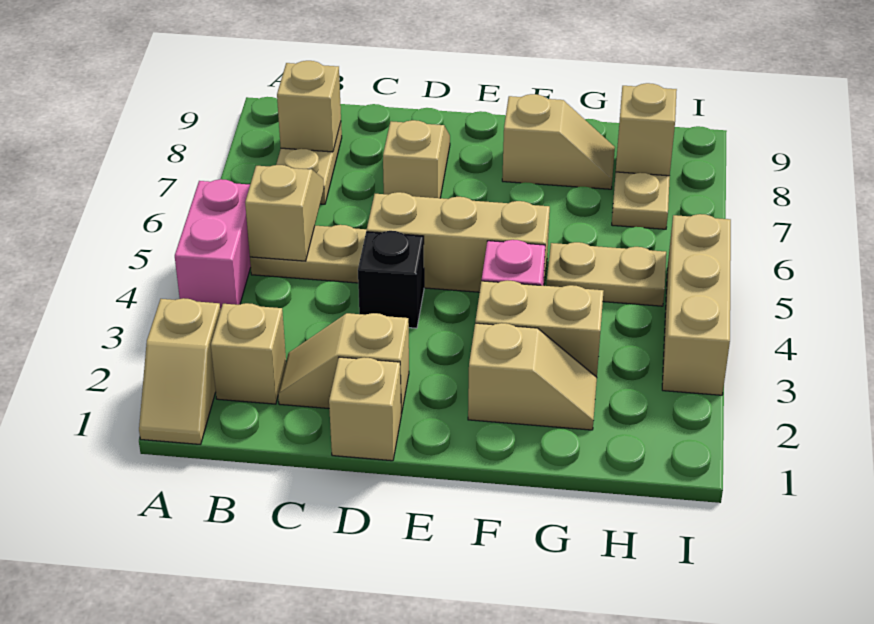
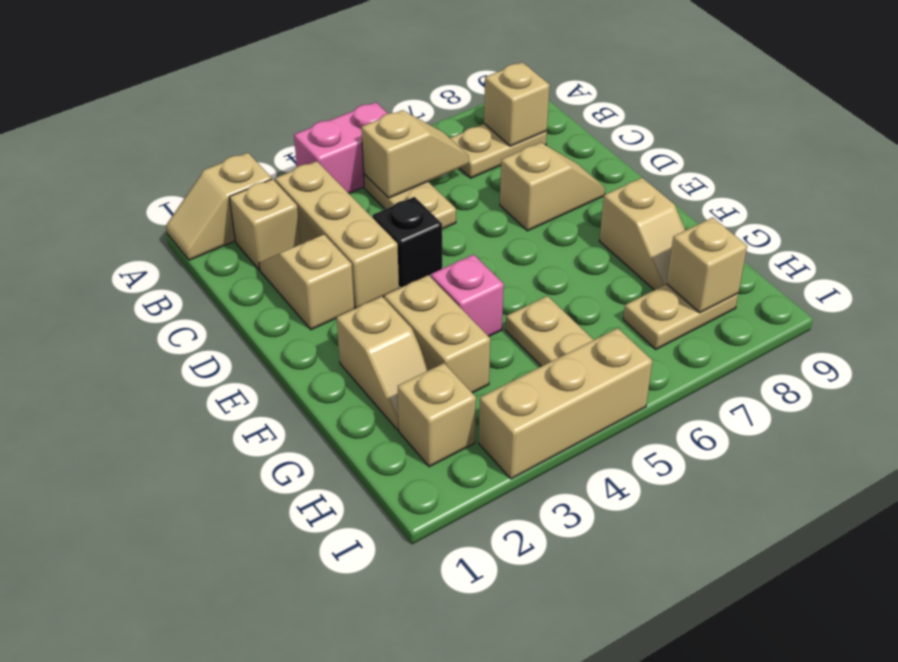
tan 1x1 brick [329,357,401,461] -> tan 1x1 brick moved to [397,363,476,467]
tan 1x3 brick [367,192,550,292] -> tan 1x3 brick moved to [275,161,399,308]

